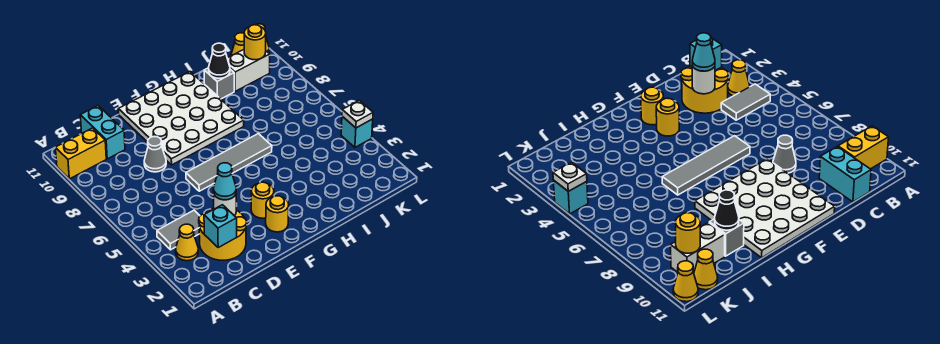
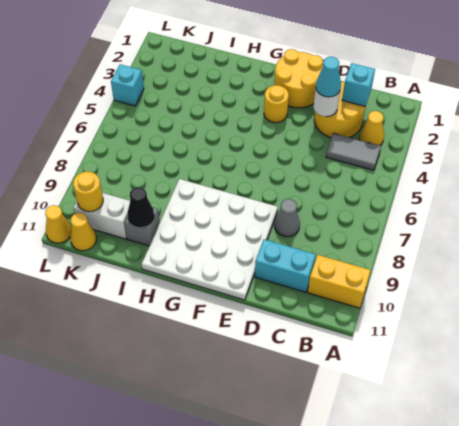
cyan 1x2 brick [80,106,125,159] -> cyan 1x2 brick turned to [255,239,316,292]
grey 1x4 tile [186,134,272,191] -> none
yellow 1x1 round brick [266,196,289,232] -> yellow 2x2 round brick [275,49,323,108]
white 1x1 plate [342,101,373,128] -> none

